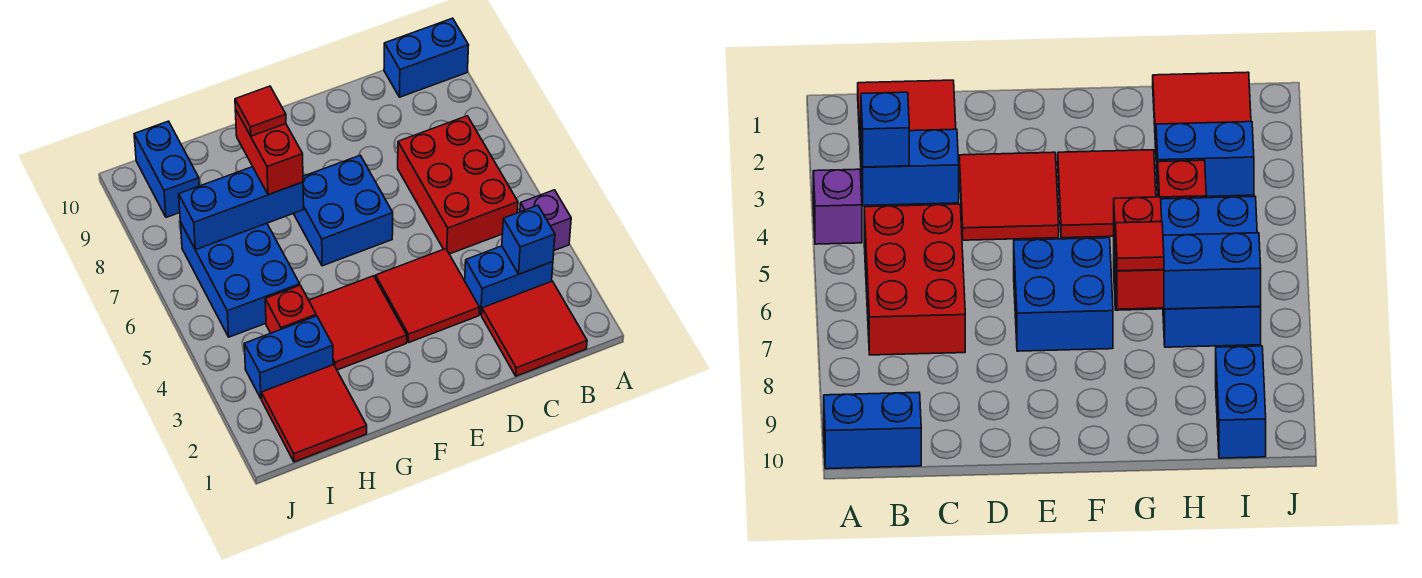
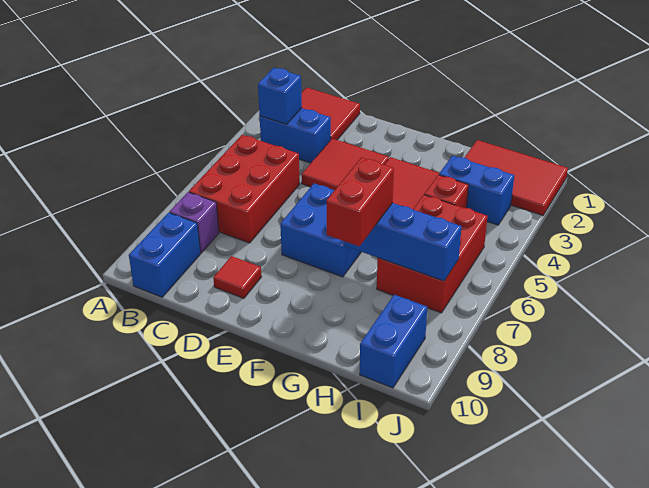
purple 1x1 brick [520,190,571,251] -> purple 1x1 brick moved to [170,192,219,253]
blue 1x2 brick [384,18,469,97] -> blue 1x2 brick turned to [129,213,200,297]
red 1x1 tile [235,86,286,136] -> red 1x1 tile moved to [213,256,261,298]
red 2x2 tile [261,365,367,462] -> red 2x3 tile [464,140,568,215]
blue 2x3 brick [180,222,300,337] -> red 2x3 brick [377,195,488,313]

